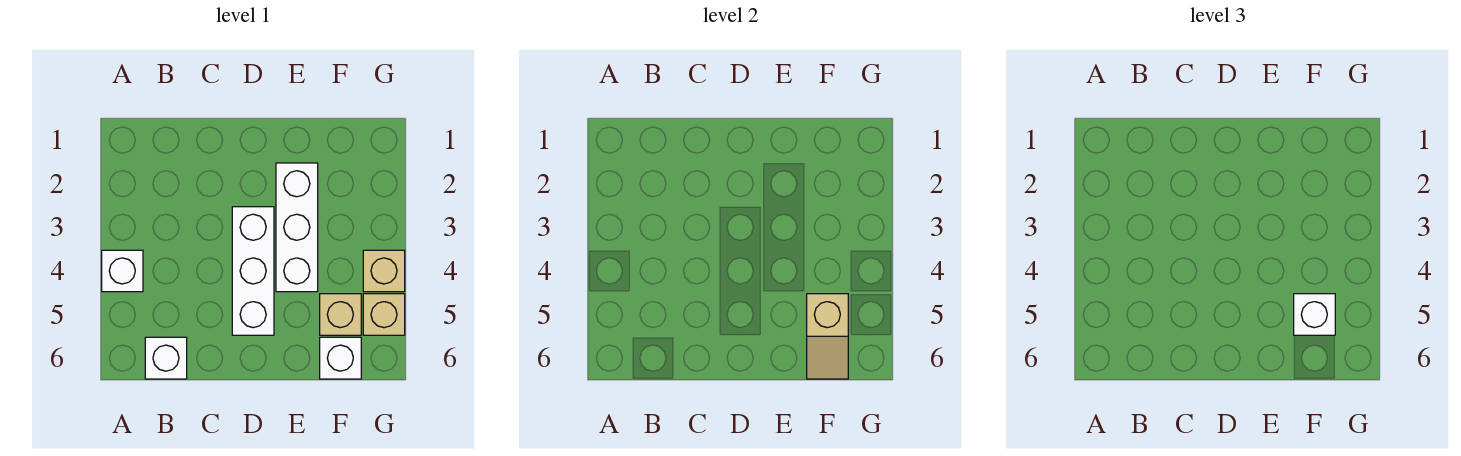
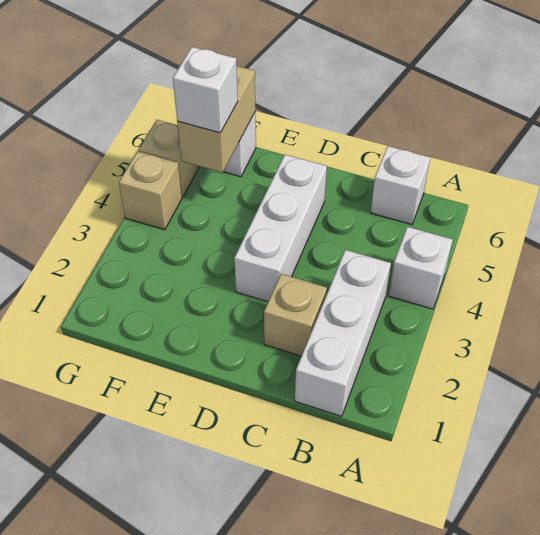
white 1x3 brick [276,163,318,292] -> white 1x3 brick moved to [295,250,391,416]
tan 1x1 brick [320,294,361,335] -> tan 1x1 brick moved to [264,274,327,356]
tan 1x2 slope [807,294,848,379] -> tan 1x2 brick [177,66,255,172]

